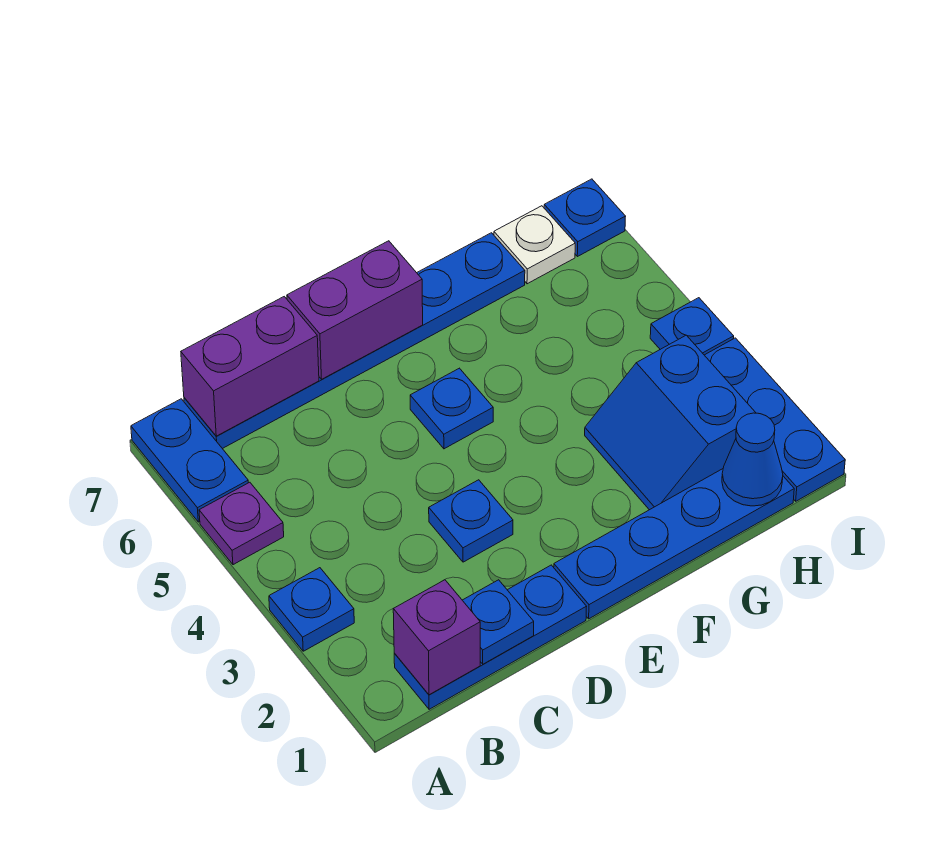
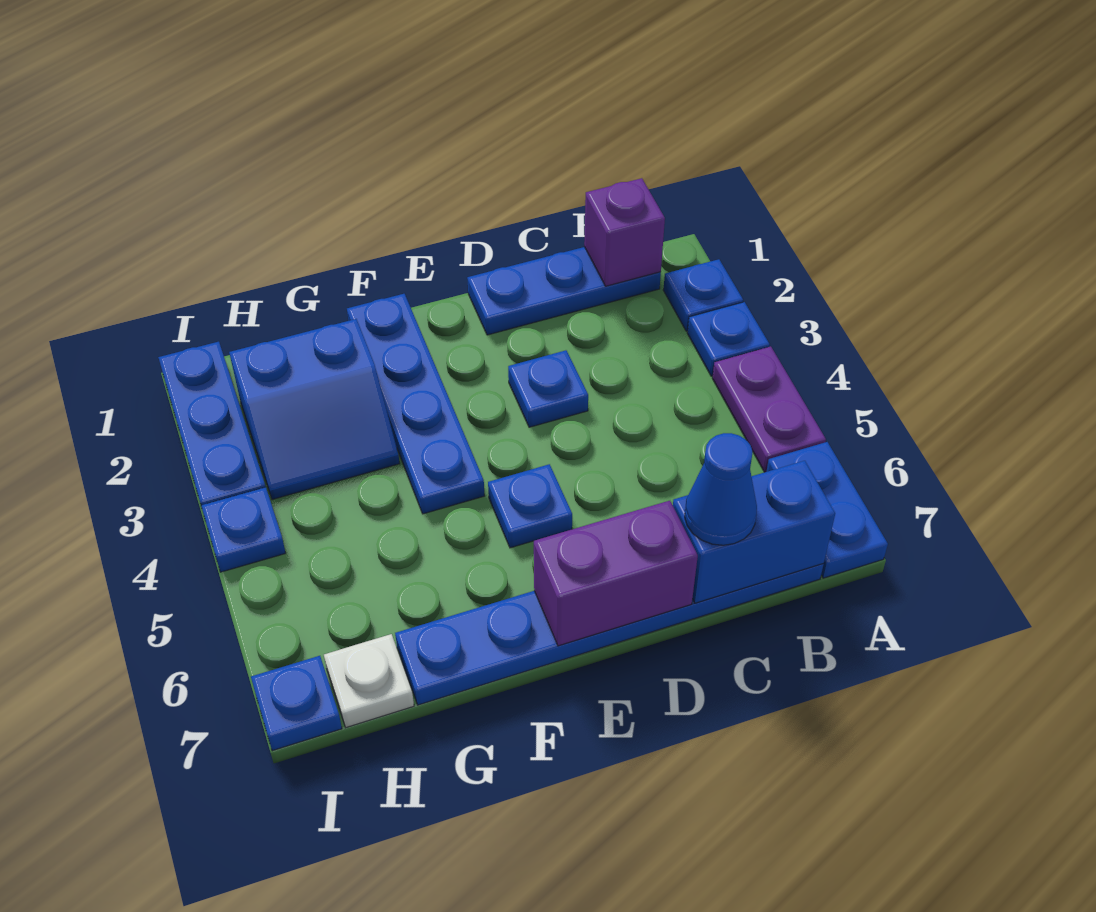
purple 1x1 plate [199,482,284,565] -> purple 1x2 plate [712,346,826,472]
purple 1x2 brick [181,297,319,436] -> blue 1x2 brick [673,461,835,603]
blue 1x1 plate [462,580,534,664] -> blue 1x1 plate moved to [663,259,743,331]
blue 1x4 plate [554,469,794,619] -> blue 1x4 plate turned to [347,294,485,514]
blue 2x2 slope [585,335,756,510] -> blue 2x2 slope turned to [229,319,400,500]
blue 1x1 cone [722,413,783,506] -> blue 1x1 cone moved to [685,433,757,545]

